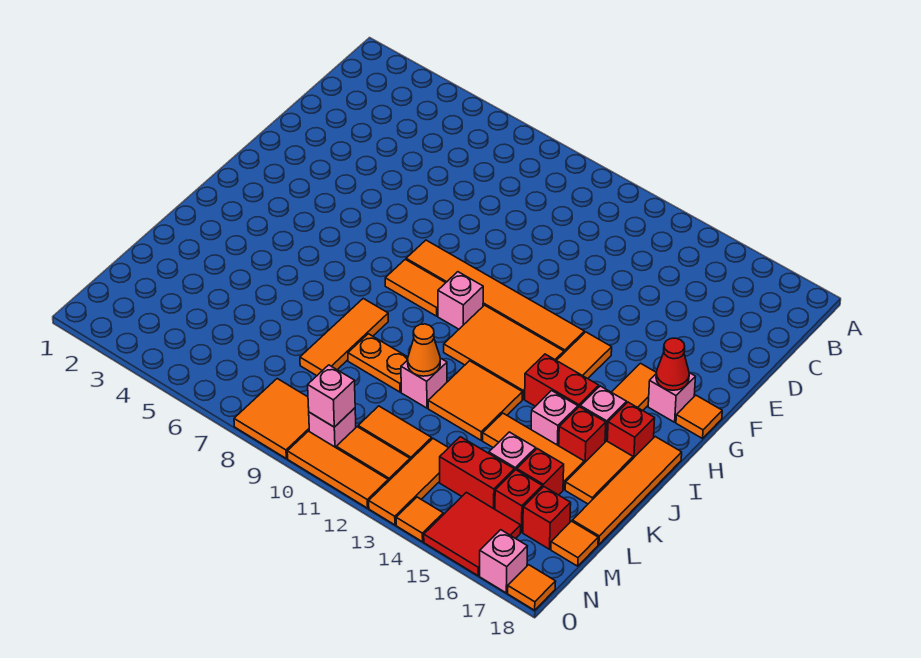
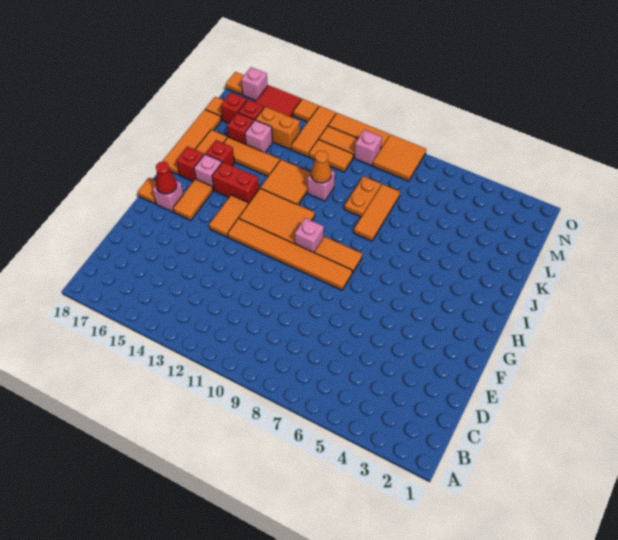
pink 1x1 brick [531,391,578,446] -> none
orange 1x2 plate [348,334,408,392] -> orange 1x2 plate turned to [345,176,381,217]
red 1x2 brick [440,437,514,509] -> orange 1x2 brick [255,107,300,149]
pink 1x1 brick [308,365,355,427] -> none

